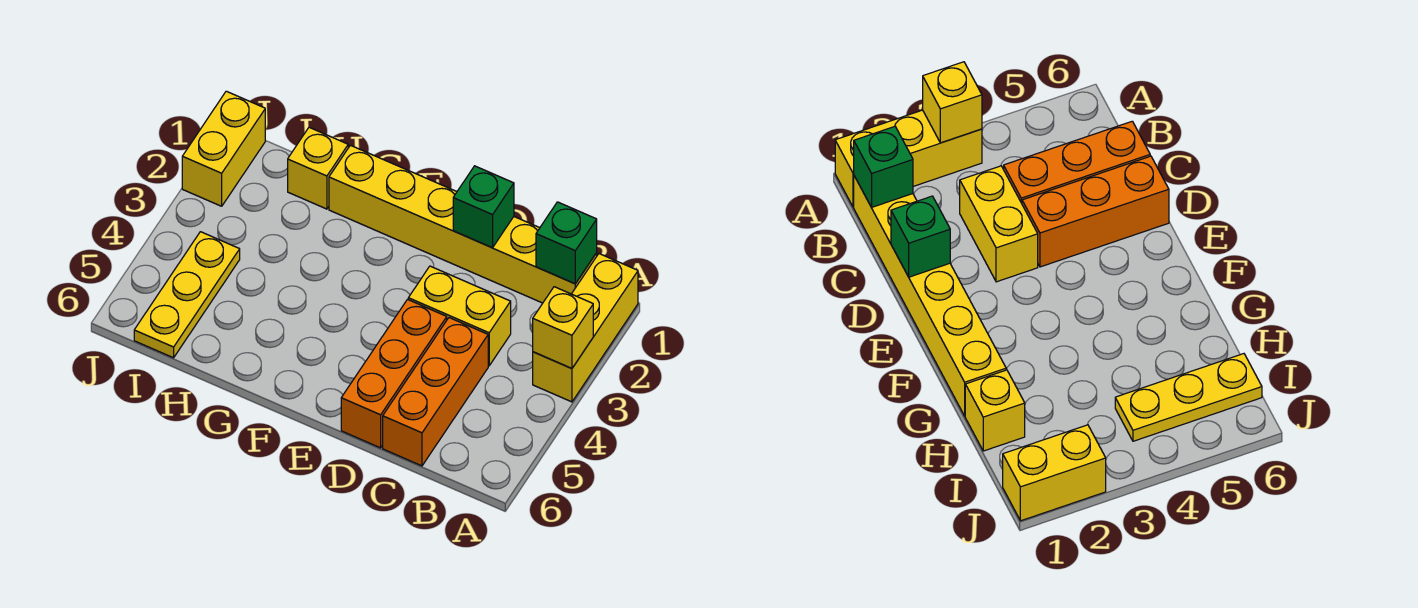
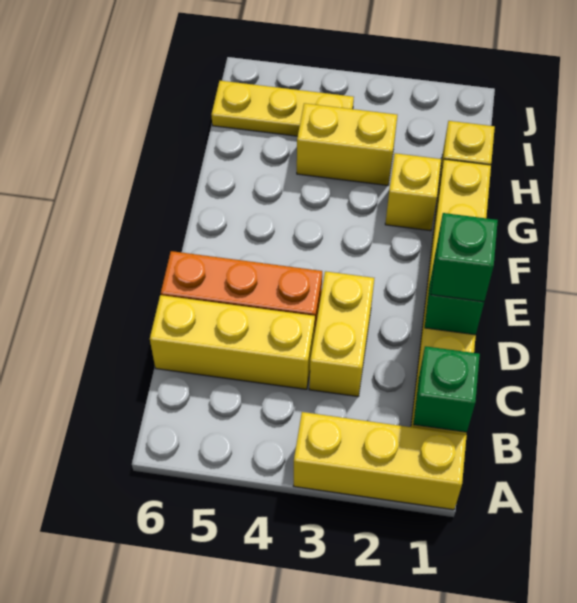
yellow 1x1 brick [533,287,593,368] -> yellow 1x1 brick moved to [385,153,441,231]
orange 1x3 brick [383,318,488,466] -> yellow 1x3 brick [150,295,315,389]
none -> green 1x1 brick [431,213,498,302]
yellow 1x2 brick [182,91,265,206] -> yellow 1x2 brick moved to [297,103,397,185]

